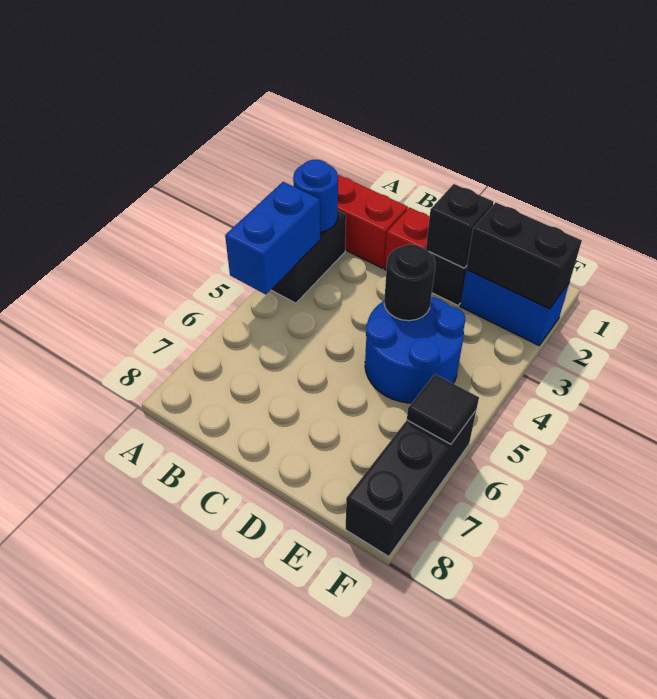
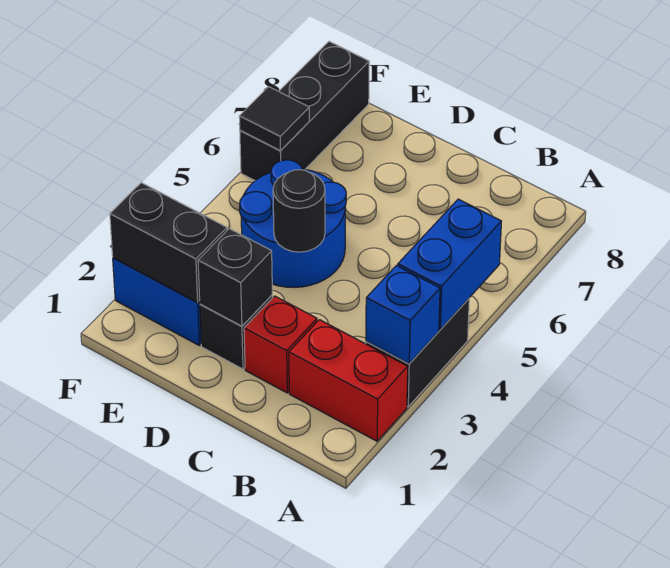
blue 1x1 round brick [293,160,338,232] -> blue 1x1 brick [366,265,440,364]

